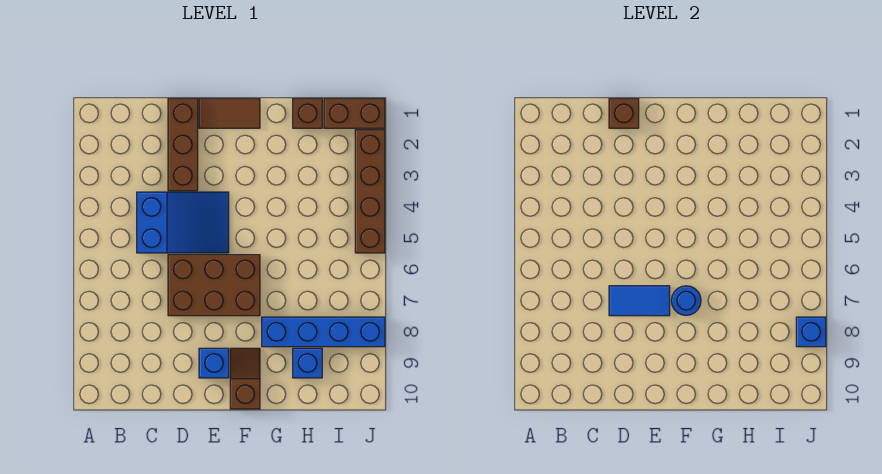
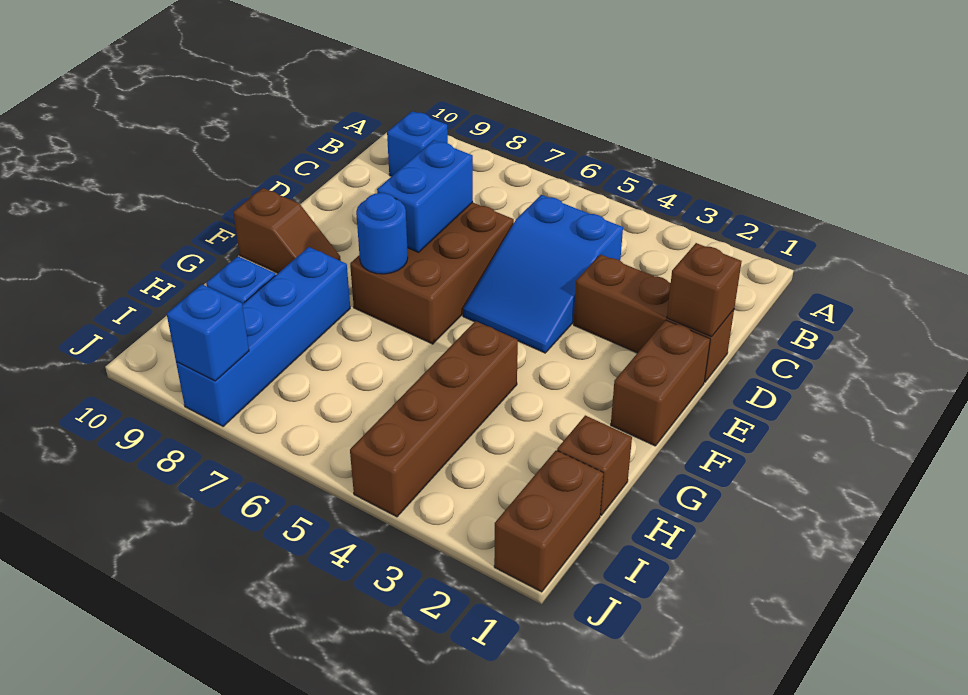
blue 1x2 tile [609,286,670,316] -> blue 1x2 brick [377,140,473,252]
brown 1x2 tile [199,99,260,128] -> brown 1x2 brick [611,320,710,446]
blue 1x1 brick [199,348,229,378] -> blue 1x1 brick moved to [387,111,448,176]
brown 1x4 brick [355,130,385,253] -> brown 1x4 brick turned to [350,321,518,517]

